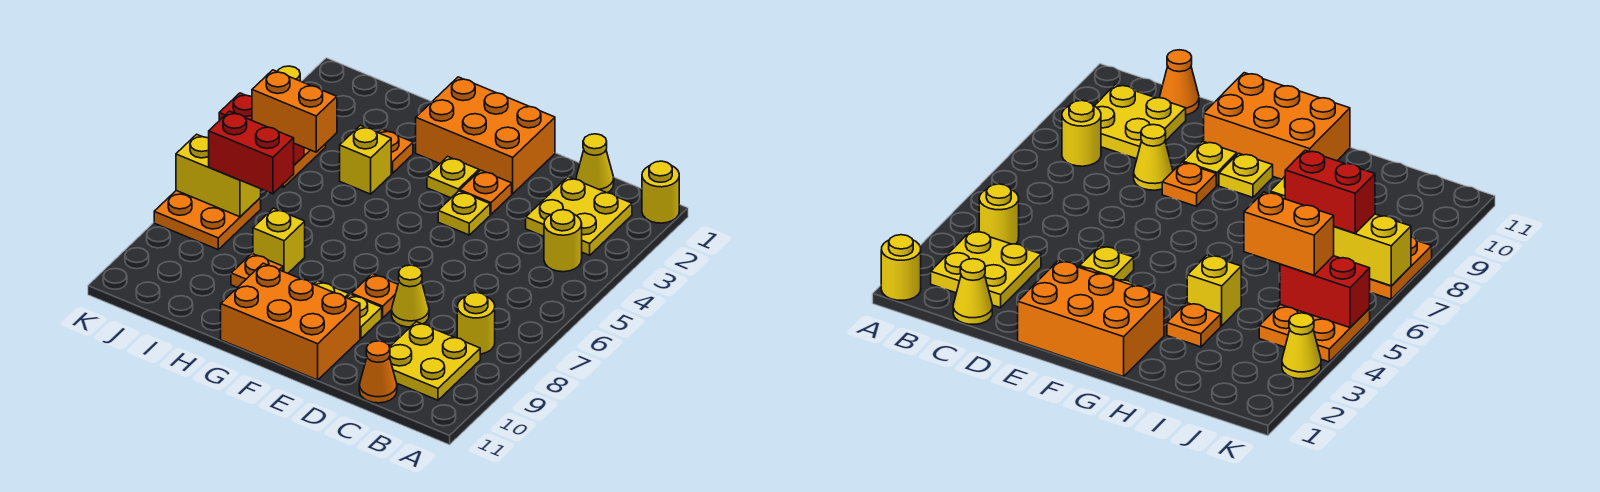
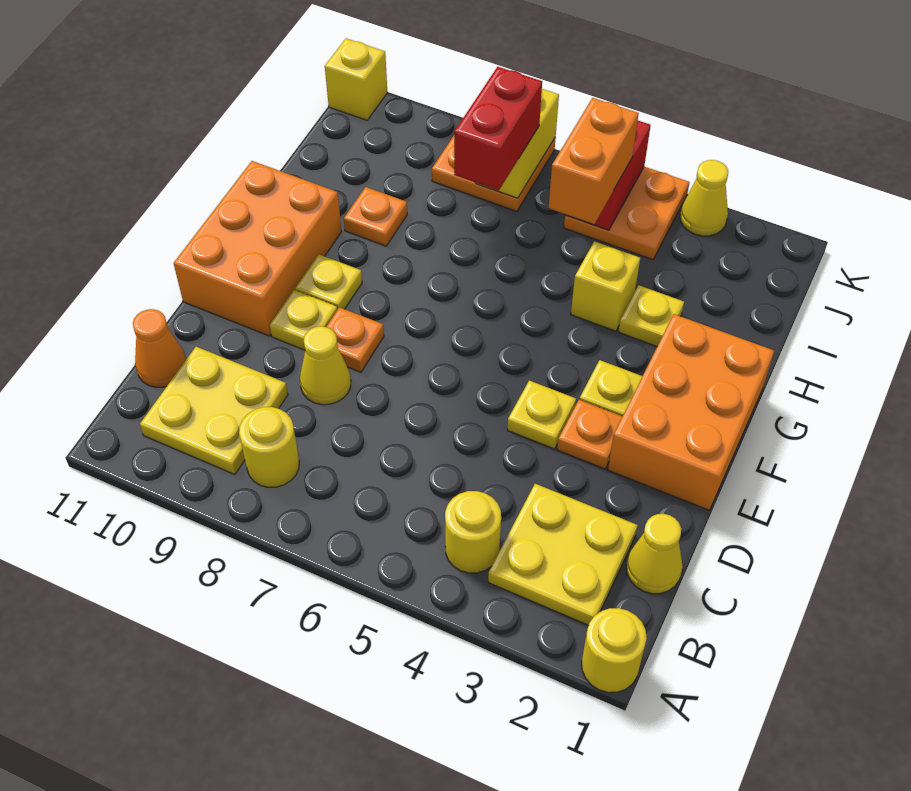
orange 1x1 plate [378,129,413,174] -> yellow 1x1 plate [618,285,684,346]
yellow 1x1 brick [253,208,305,273] -> yellow 1x1 brick moved to [325,38,387,120]

